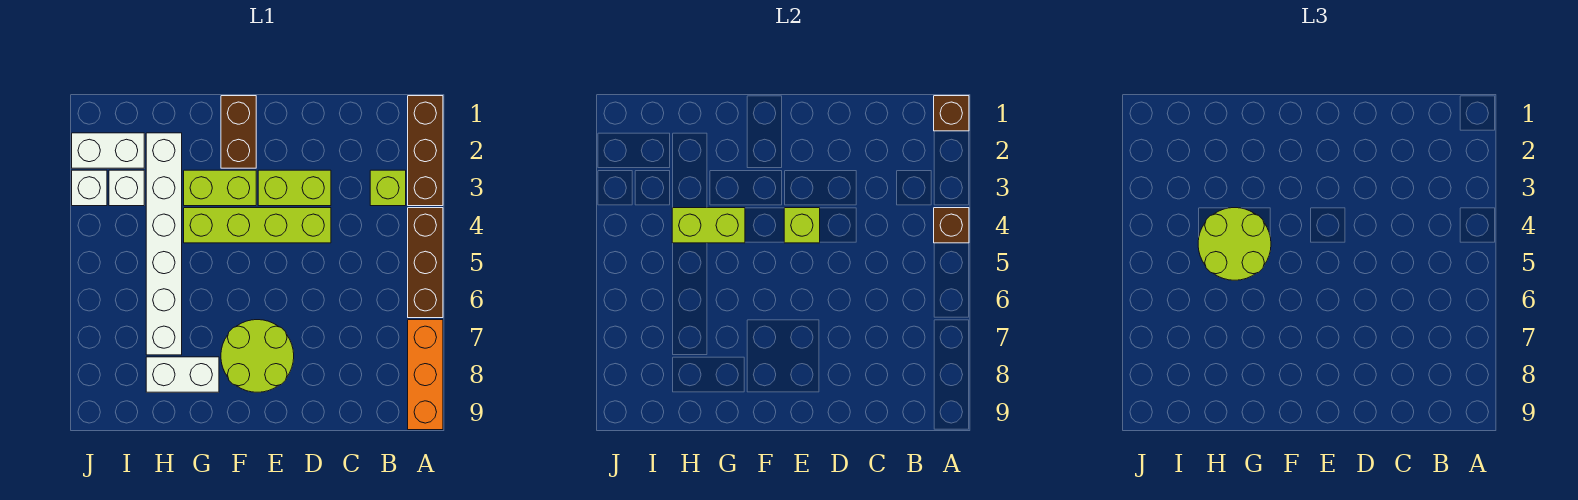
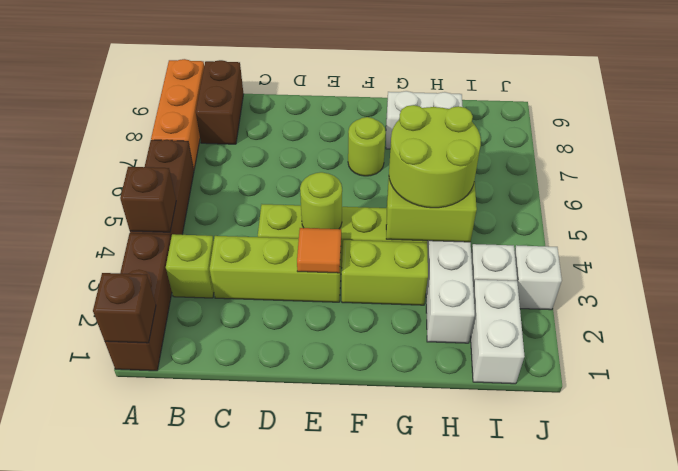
lime 1x2 brick [258,170,331,206] -> lime 1x3 brick [210,236,341,302]
none -> orange 1x1 tile [297,228,341,273]
lime 1x1 brick [784,208,820,243] -> lime 1x1 round brick [300,172,342,229]
lime 2x2 round brick [221,320,294,392] -> lime 1x1 round brick [348,117,386,176]
brown 1x2 brick [221,96,256,168] -> brown 1x2 brick moved to [196,60,243,144]
white 1x2 brick [72,133,144,168] -> white 1x2 brick turned to [470,279,524,384]

